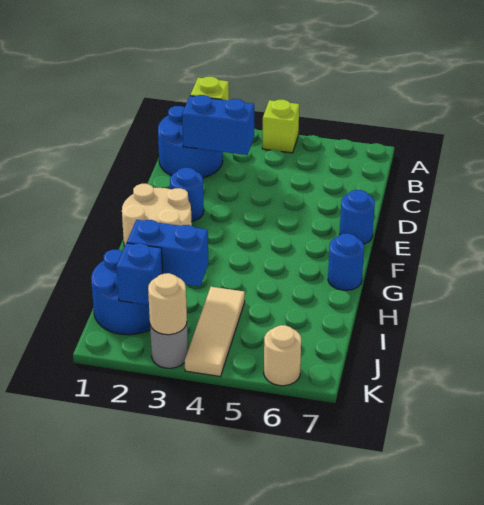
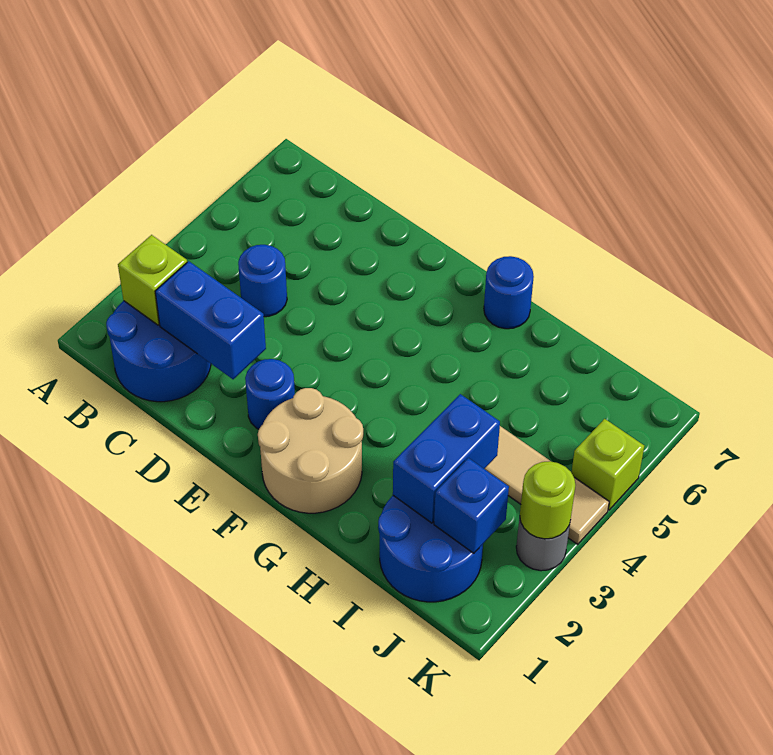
lime 1x1 brick [262,100,299,153] -> lime 1x1 brick moved to [571,419,644,510]
blue 1x2 brick [182,95,254,155] -> blue 1x2 brick turned to [155,261,266,379]
blue 1x1 round brick [340,190,375,244] -> blue 1x1 round brick moved to [238,245,287,317]
tan 1x1 round brick [148,273,187,335] -> lime 1x1 round brick [520,461,575,539]
tan 1x1 round brick [264,325,301,386] -> none

